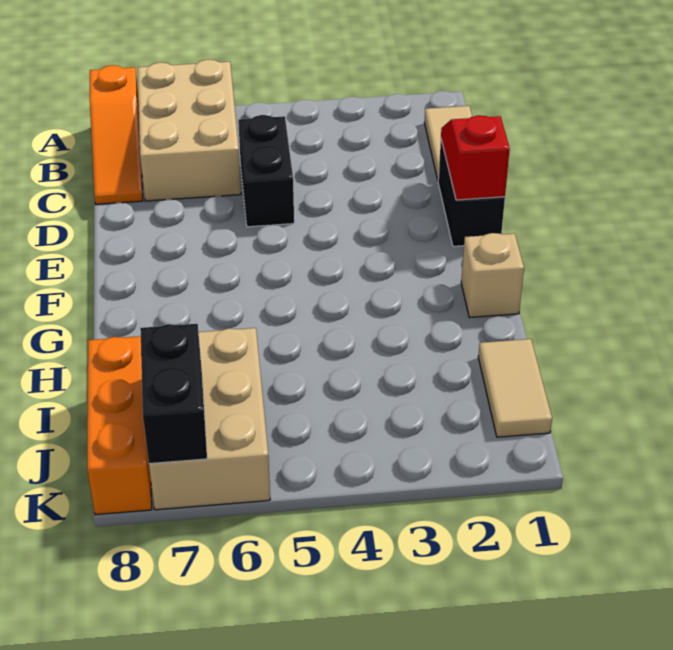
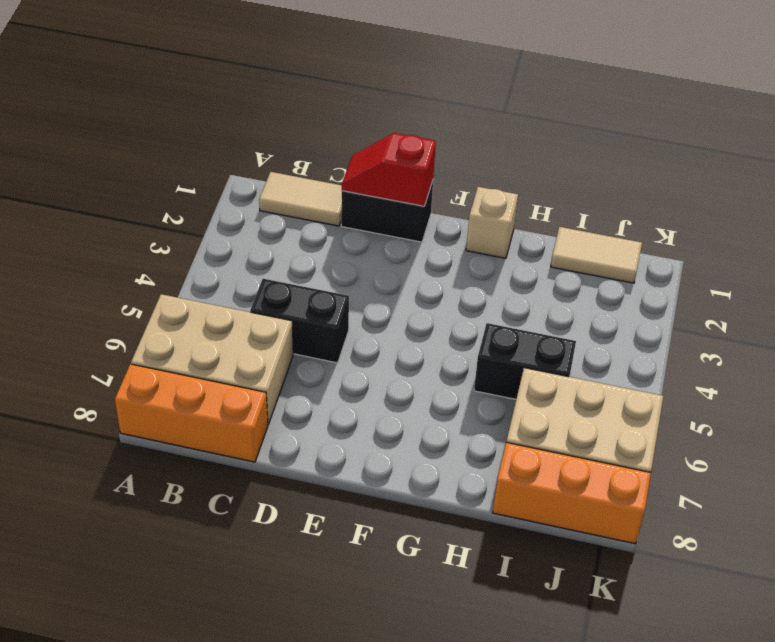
orange 1x3 slope [90,65,143,204] -> orange 1x3 brick [115,364,268,462]
black 1x2 brick [140,324,207,464] -> black 1x2 brick moved to [474,323,576,399]

